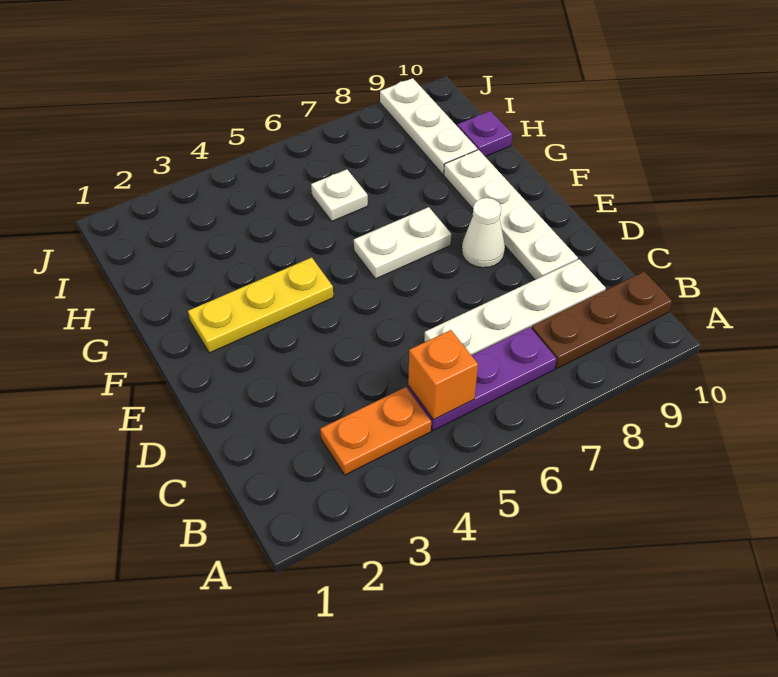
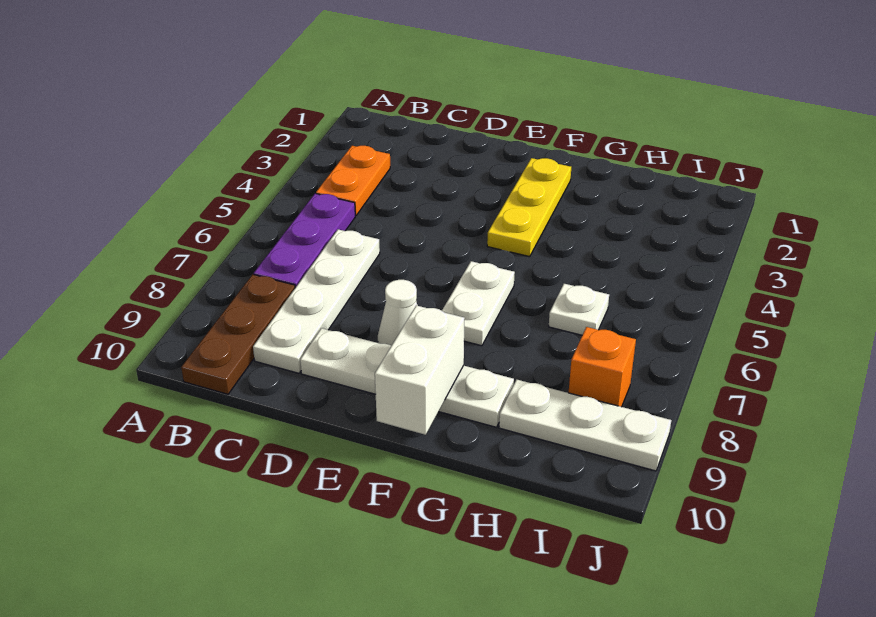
orange 1x1 brick [408,330,478,420] -> orange 1x1 brick moved to [569,327,636,407]
none -> white 1x2 brick [375,305,465,435]
purple 1x1 plate [457,111,512,157] -> none

